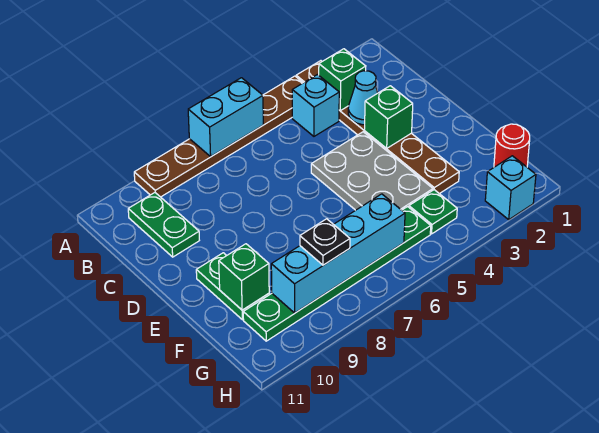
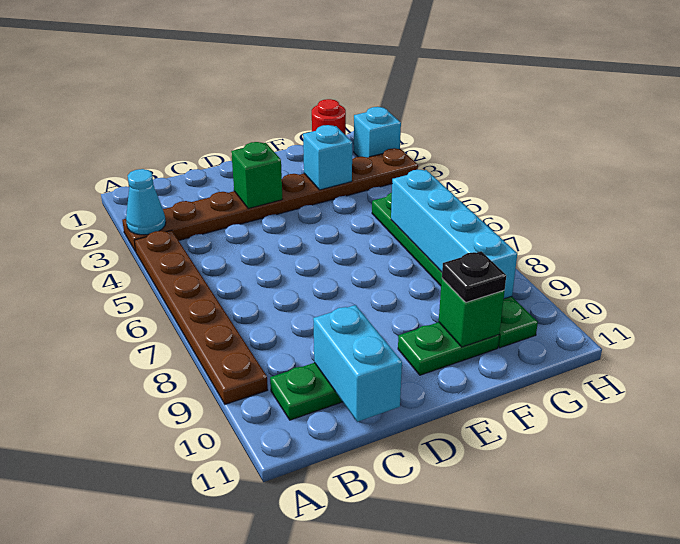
brown 1x6 plate [296,61,459,194] -> brown 1x8 plate [122,148,418,252]
cyan 1x2 brick [188,78,263,156] -> cyan 1x2 brick moved to [313,305,402,422]
green 1x1 brick [319,49,366,111] -> none
cyan 1x1 brick [292,75,339,136] -> cyan 1x1 brick moved to [303,125,352,190]
cyan 1x1 cone [348,71,378,125] -> cyan 1x1 cone moved to [126,169,166,235]
grey 2x3 plate [311,132,433,210] -> none
green 1x1 plate [409,190,457,234] -> none
black 1x1 plate [300,219,350,265] -> black 1x1 plate moved to [442,251,506,302]

